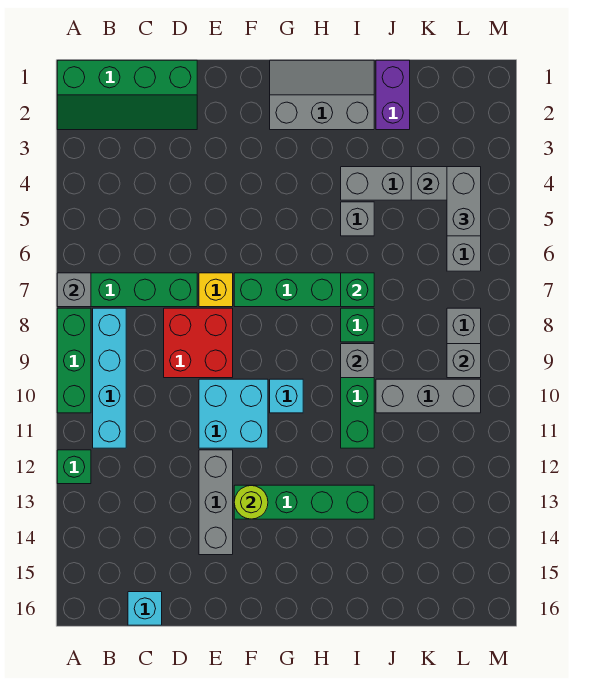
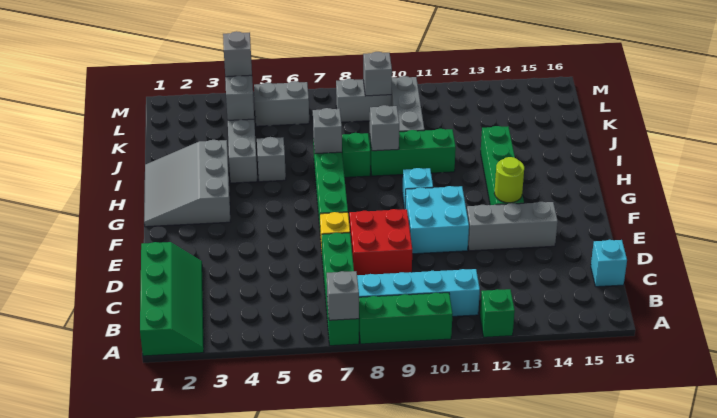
grey 2x3 slope [270,60,374,130] -> grey 3x3 slope [144,140,230,227]
green 1x1 brick [341,273,374,307] -> grey 1x1 brick [313,108,342,154]
purple 1x2 brick [376,60,410,130] -> none
grey 1x2 brick [447,167,481,236] -> grey 1x1 brick [223,31,252,77]

